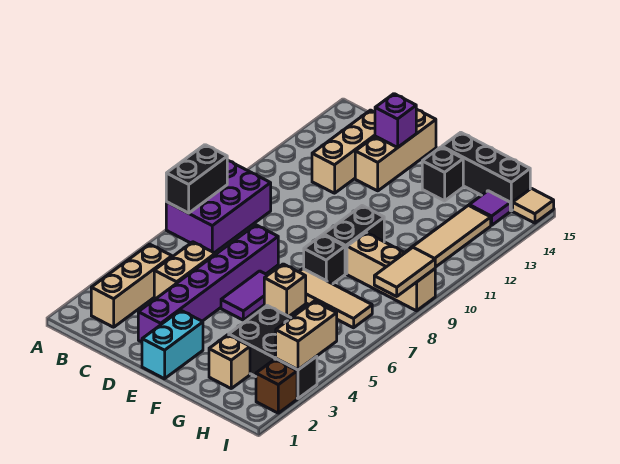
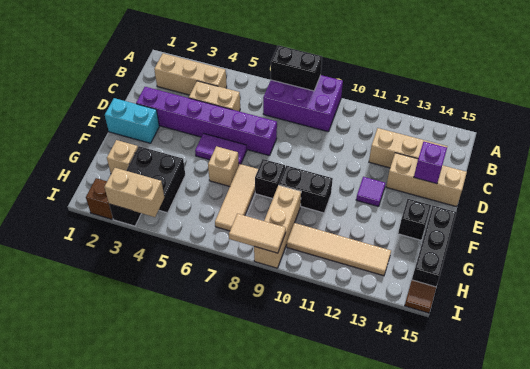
purple 1x1 tile [469,191,510,225] -> purple 1x1 tile moved to [356,177,385,206]
tan 1x1 tile [513,188,554,223] -> brown 1x1 tile [405,280,436,313]

